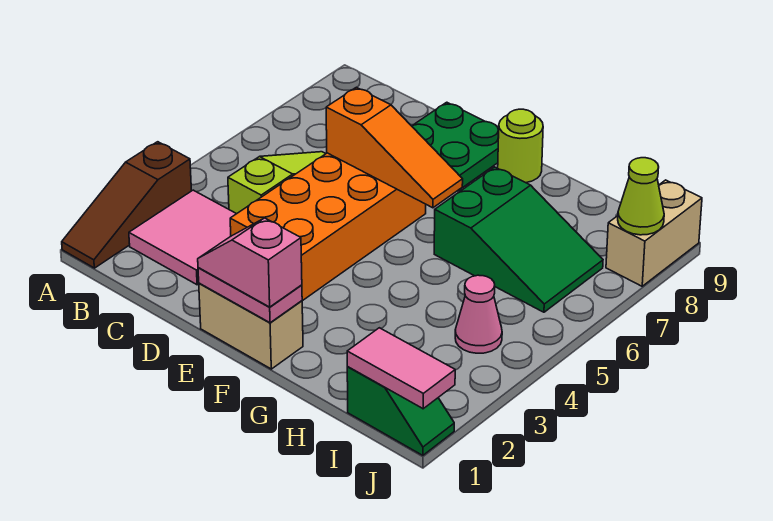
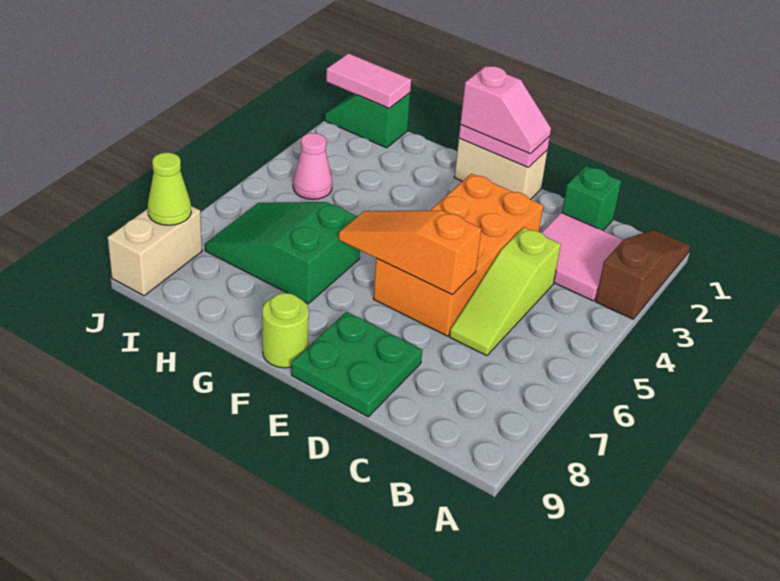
none -> green 1x1 brick [562,166,621,230]

